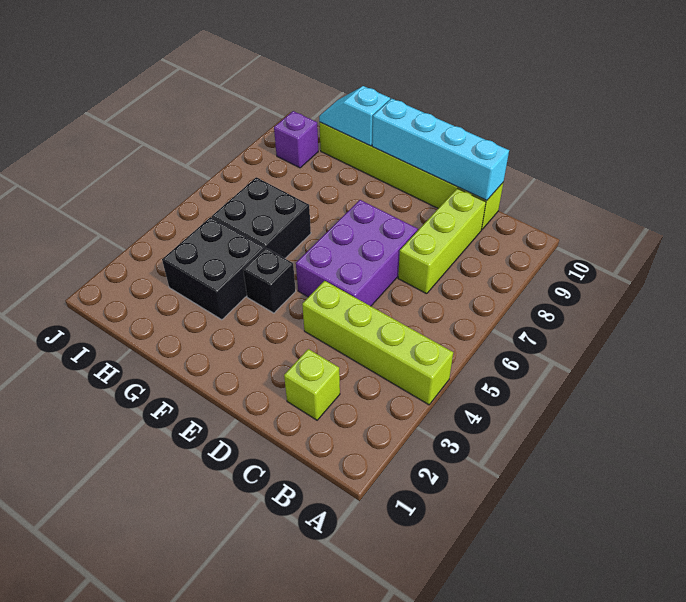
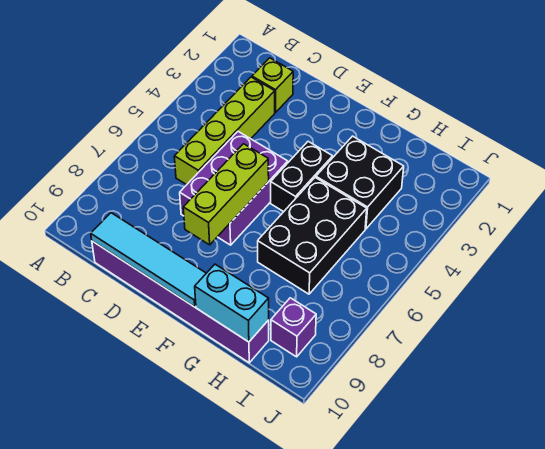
lime 1x4 brick [302,281,453,405] -> lime 1x4 brick turned to [174,77,275,185]
lime 1x3 brick [398,188,486,294] -> lime 1x3 brick moved to [183,144,269,245]
lime 1x6 brick [319,122,503,230] -> purple 1x6 brick [92,241,269,363]
cyan 1x4 brick [372,98,509,201] -> cyan 1x4 tile [91,213,206,307]
black 1x1 brick [243,248,296,313] -> black 1x2 brick [271,142,333,212]
black 2x2 brick [212,177,311,258] -> black 2x3 brick [258,178,367,294]
cyan 1x2 slope [319,86,390,146] -> cyan 1x2 brick [195,264,269,342]

